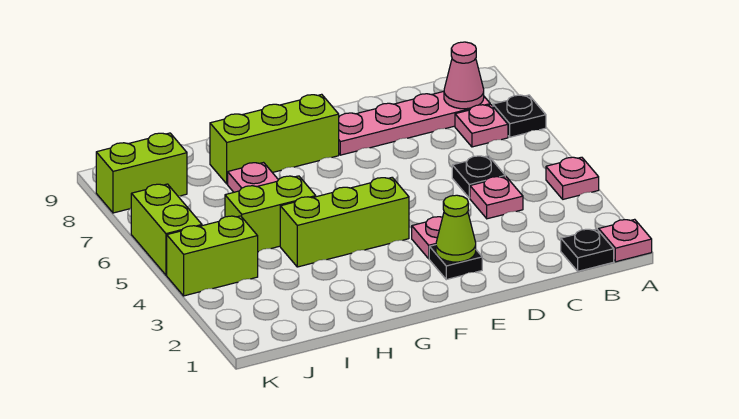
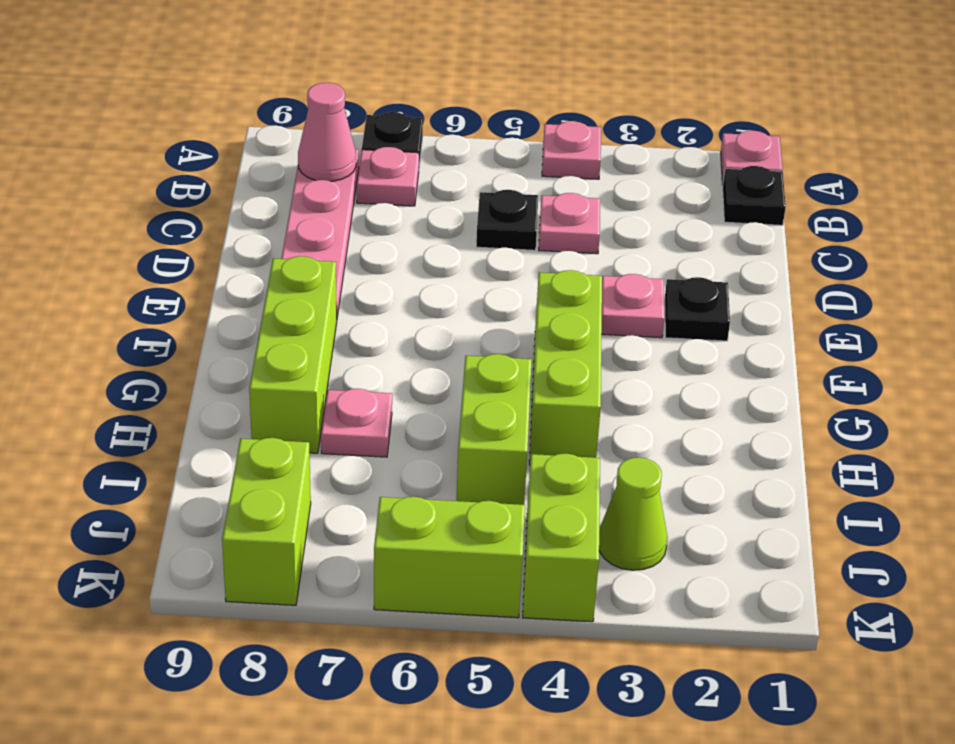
lime 1x1 cone [436,195,476,262] -> lime 1x1 cone moved to [599,457,668,570]

